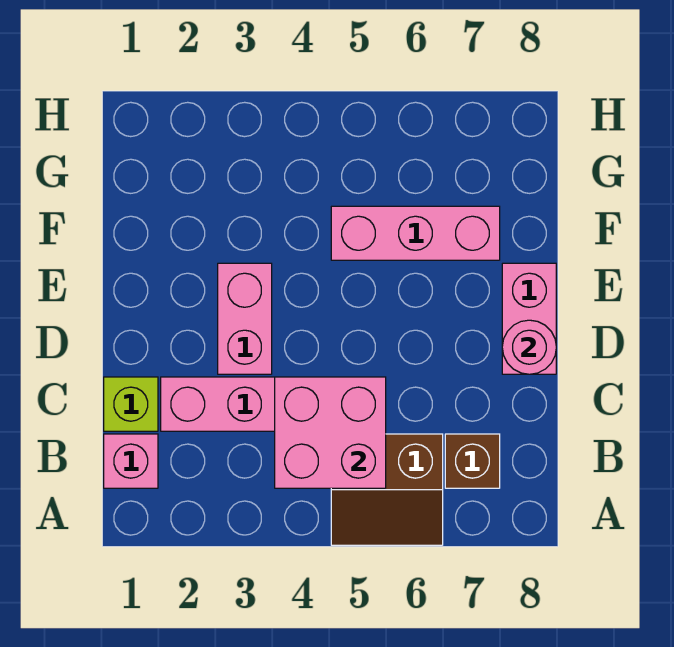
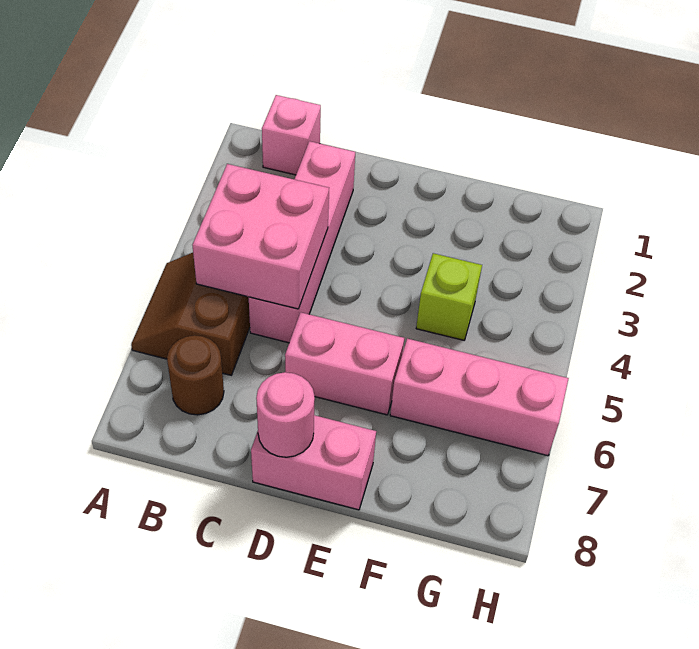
brown 1x1 brick [445,434,500,488] -> brown 1x1 round brick [167,335,224,415]
lime 1x1 brick [104,377,158,431] -> lime 1x1 brick moved to [416,253,482,340]
pink 1x2 brick [218,263,272,374] -> pink 1x2 brick moved to [285,312,404,415]
pink 1x3 brick [331,206,500,260] -> pink 1x3 brick turned to [390,339,569,456]

